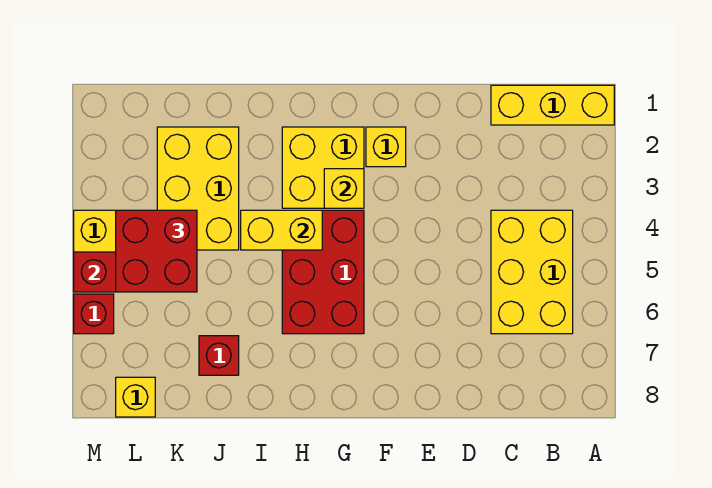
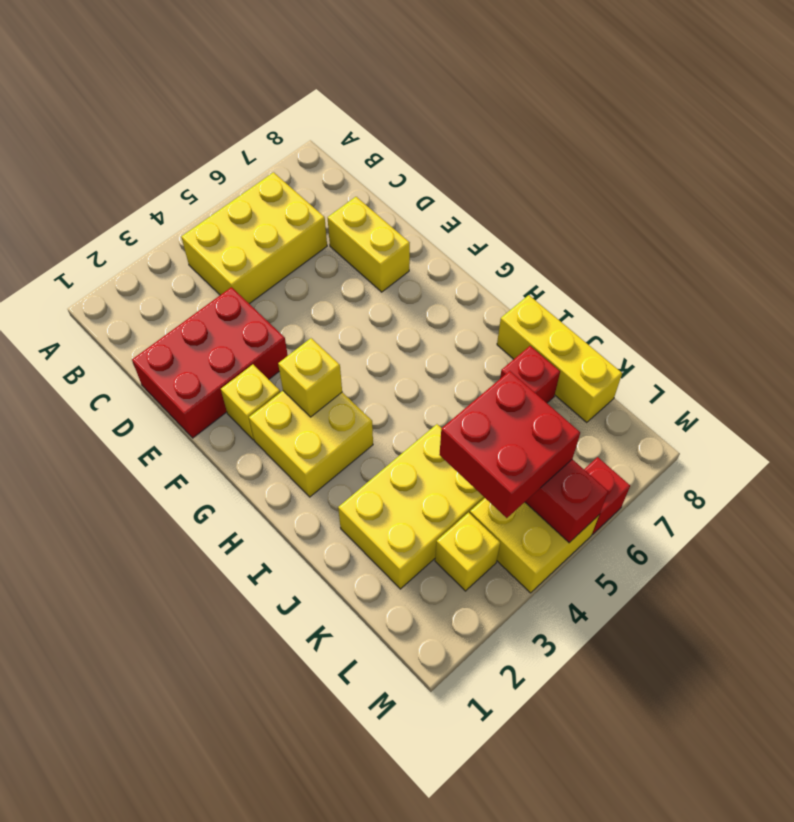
yellow 1x3 brick [491,85,614,125] -> yellow 1x3 brick moved to [497,295,622,423]
red 2x3 brick [282,210,364,334] -> red 2x3 brick moved to [132,287,288,438]
yellow 1x2 brick [241,210,322,250] -> yellow 1x2 brick moved to [328,197,410,292]
yellow 1x1 brick [116,377,155,417] -> yellow 1x1 brick moved to [435,513,500,591]

